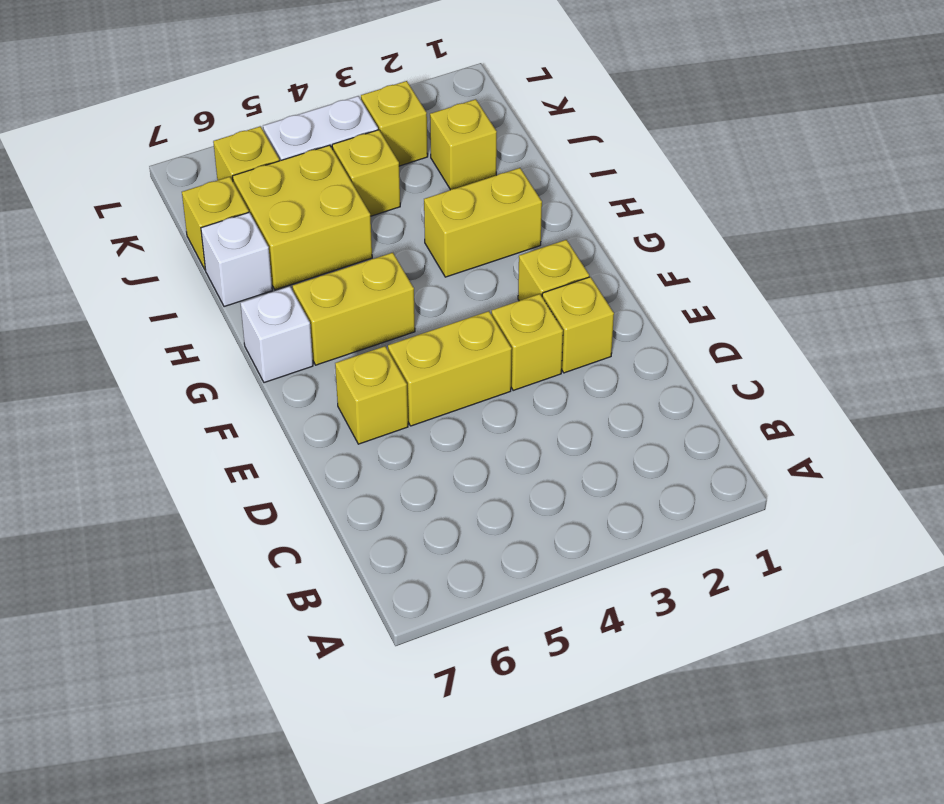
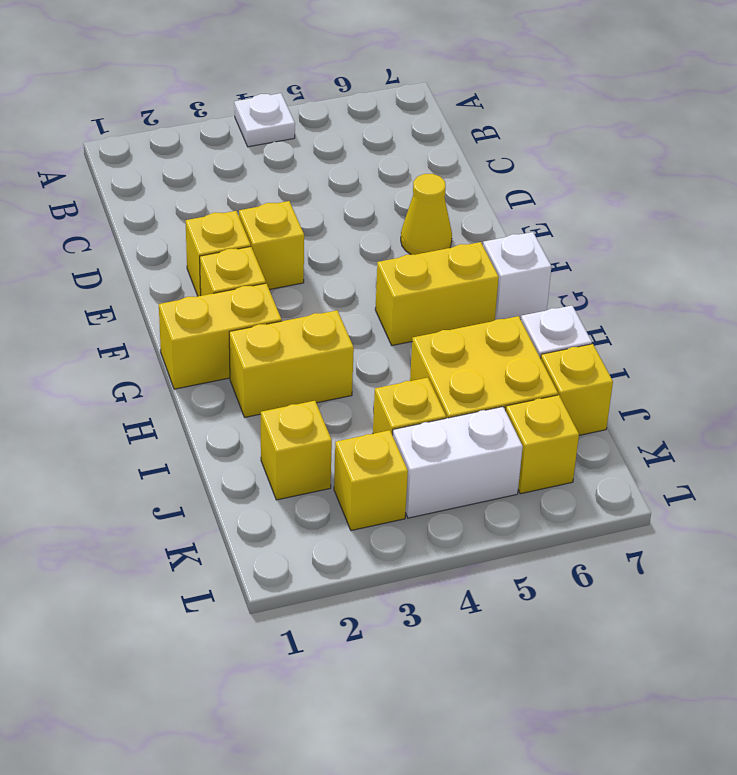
none -> white 1x1 plate [234,93,295,147]
yellow 1x2 brick [388,311,512,426] -> yellow 1x2 brick moved to [159,283,282,389]
yellow 1x1 brick [335,346,408,444] -> yellow 1x1 cone [401,174,452,255]

